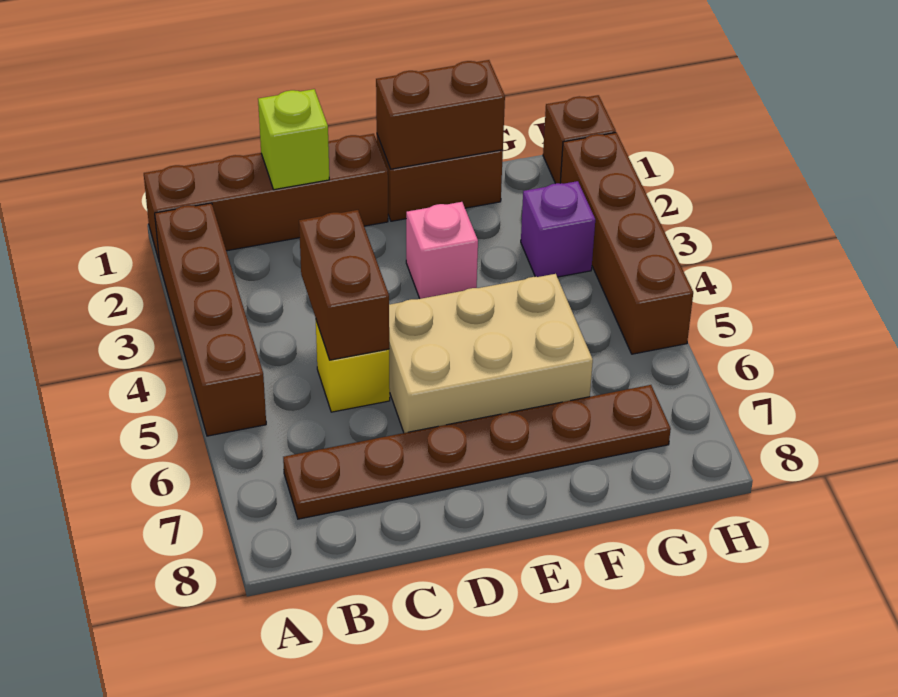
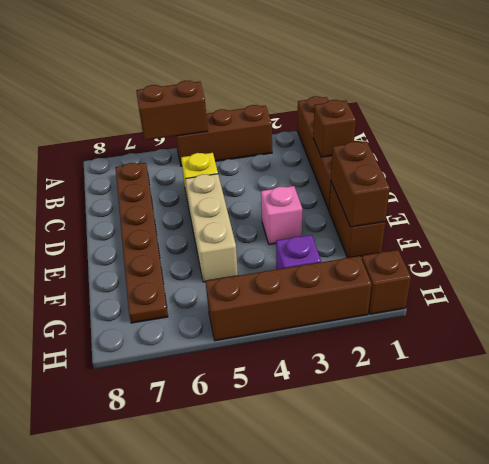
brown 1x4 brick [155,203,266,436] -> brown 1x3 brick [176,105,272,166]
lime 1x1 brick [258,89,329,190] -> brown 1x1 brick [313,100,356,157]
brown 1x2 brick [299,210,389,360] -> brown 1x2 brick moved to [136,81,208,140]
tan 2x3 brick [389,274,593,433] -> tan 1x3 brick [185,174,238,282]

